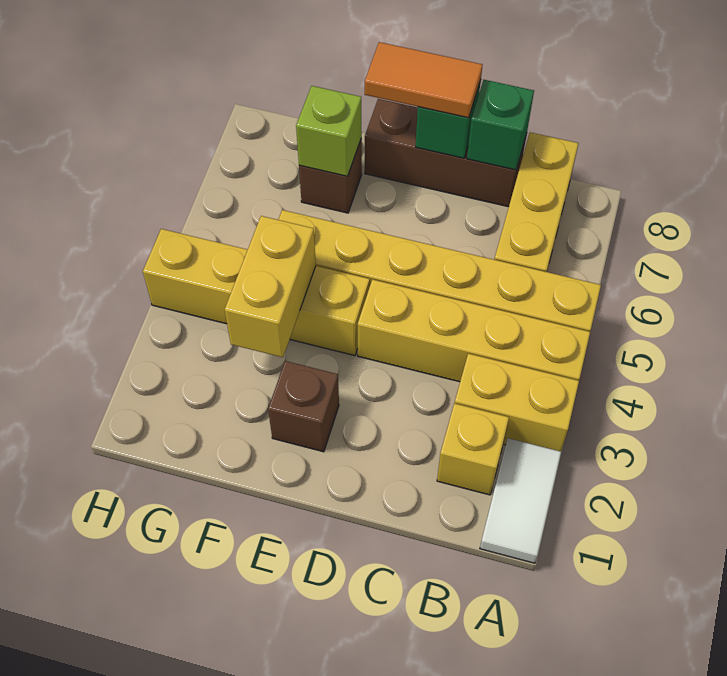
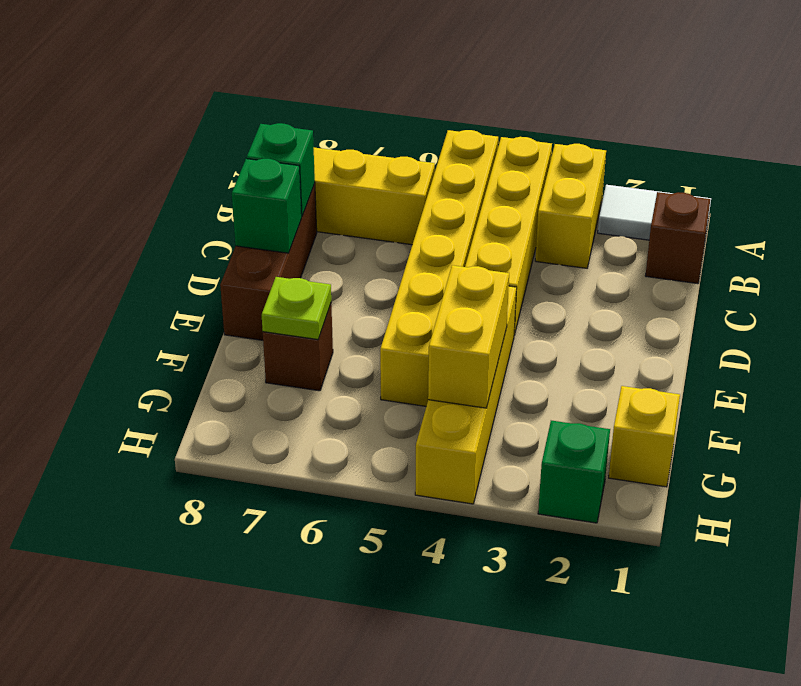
yellow 1x1 brick [437,403,509,495] -> yellow 1x1 brick moved to [609,386,680,487]
orange 1x2 tile [365,42,482,118] -> none
brown 1x1 brick [268,361,339,452] -> brown 1x1 brick moved to [645,192,710,284]
yellow 1x2 brick [225,216,316,357] -> yellow 1x2 brick turned to [428,265,509,408]
lime 1x1 brick [296,86,362,176] -> lime 1x1 plate [262,277,331,340]
none -> green 1x1 brick [538,421,610,523]

